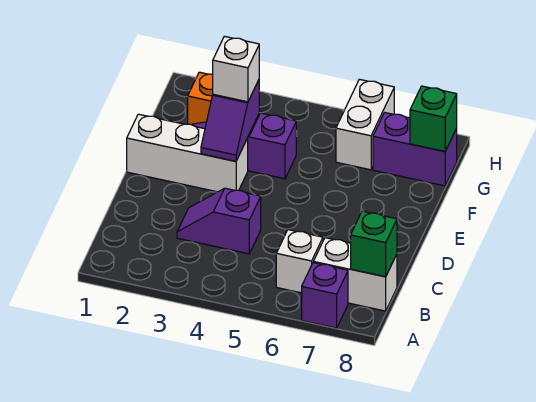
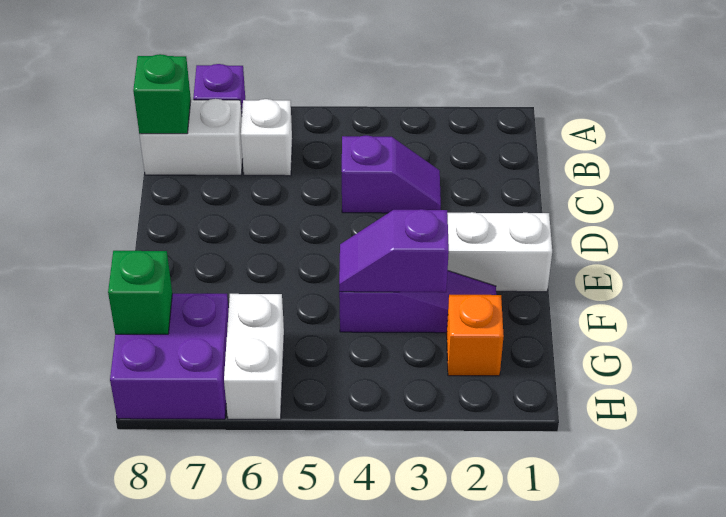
purple 1x2 slope [201,80,259,161] -> purple 1x2 slope turned to [339,209,449,292]
white 1x1 brick [213,36,259,102] -> none
purple 1x2 brick [373,112,457,186] -> purple 2x2 brick [110,294,229,419]

